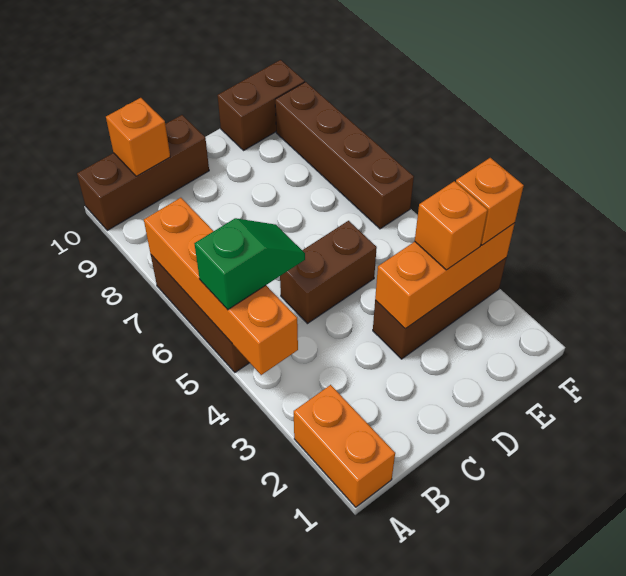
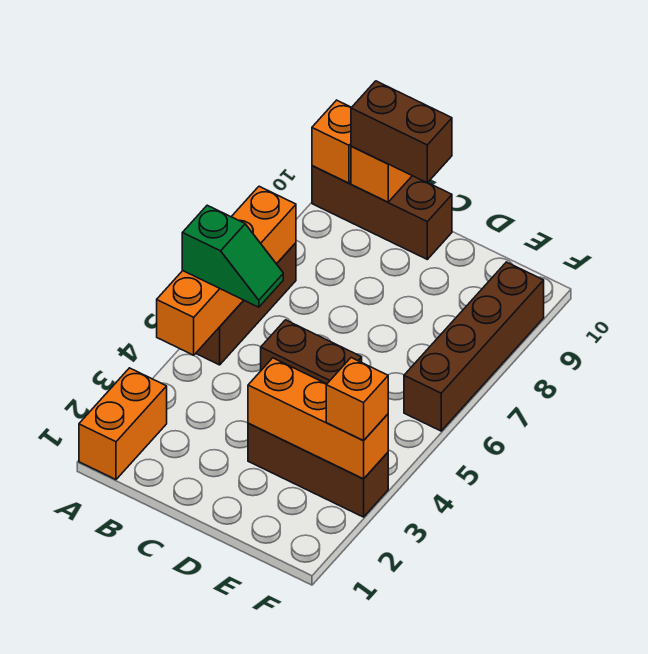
orange 1x1 brick [415,181,488,270] -> orange 1x1 brick moved to [312,100,352,183]
brown 1x2 brick [217,60,305,150] -> brown 1x2 brick moved to [351,81,452,183]

